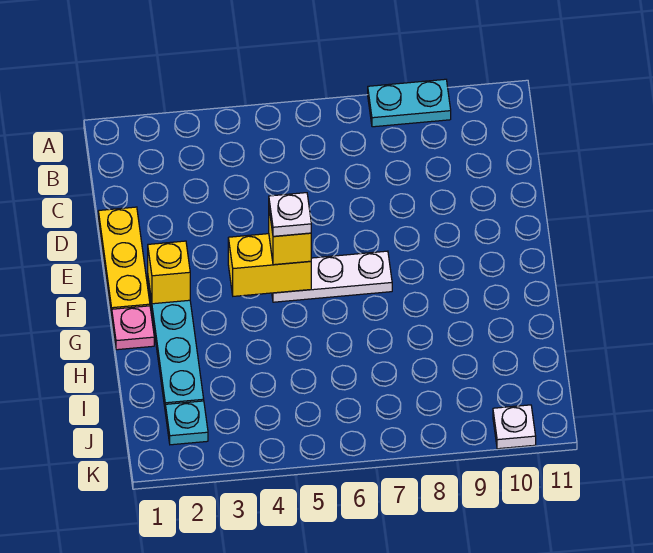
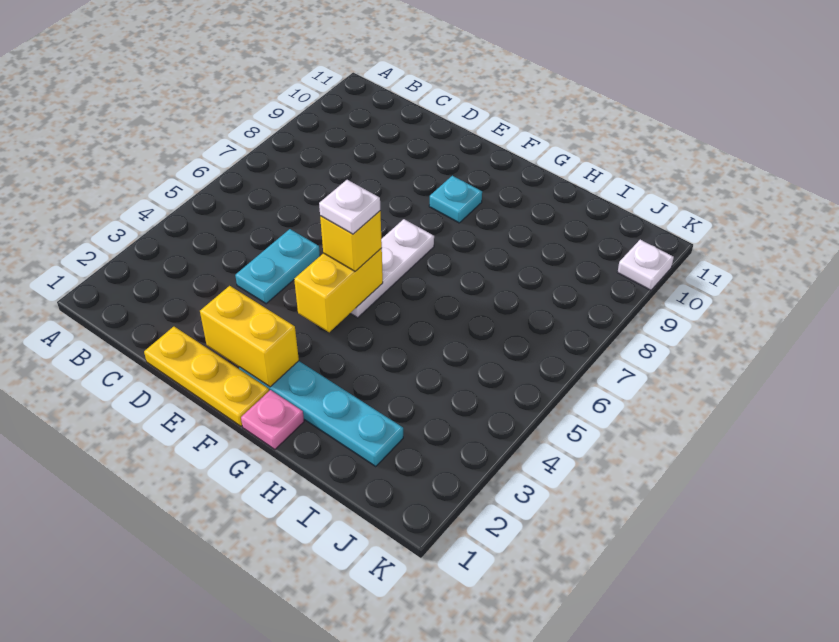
cyan 1x2 plate [368,79,451,127] -> cyan 1x2 plate moved to [235,229,320,304]
yellow 1x1 brick [148,241,190,304] -> yellow 1x2 brick [200,286,299,387]
cyan 1x1 plate [165,401,208,445] -> cyan 1x1 plate moved to [429,176,482,223]

